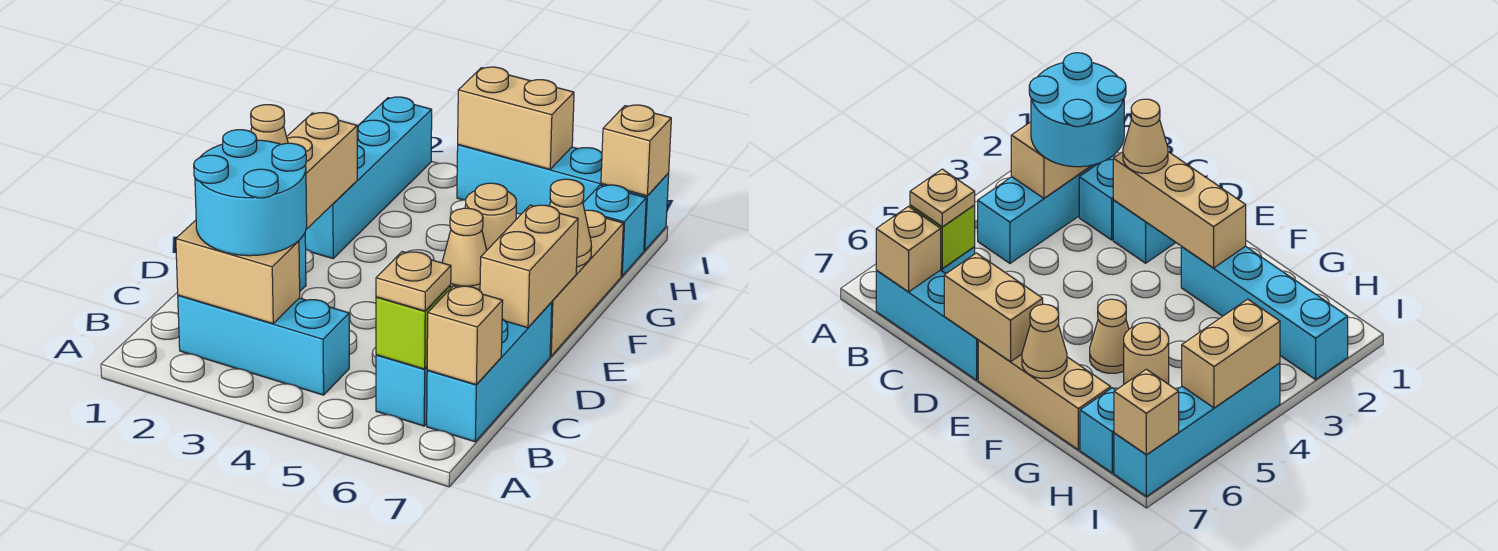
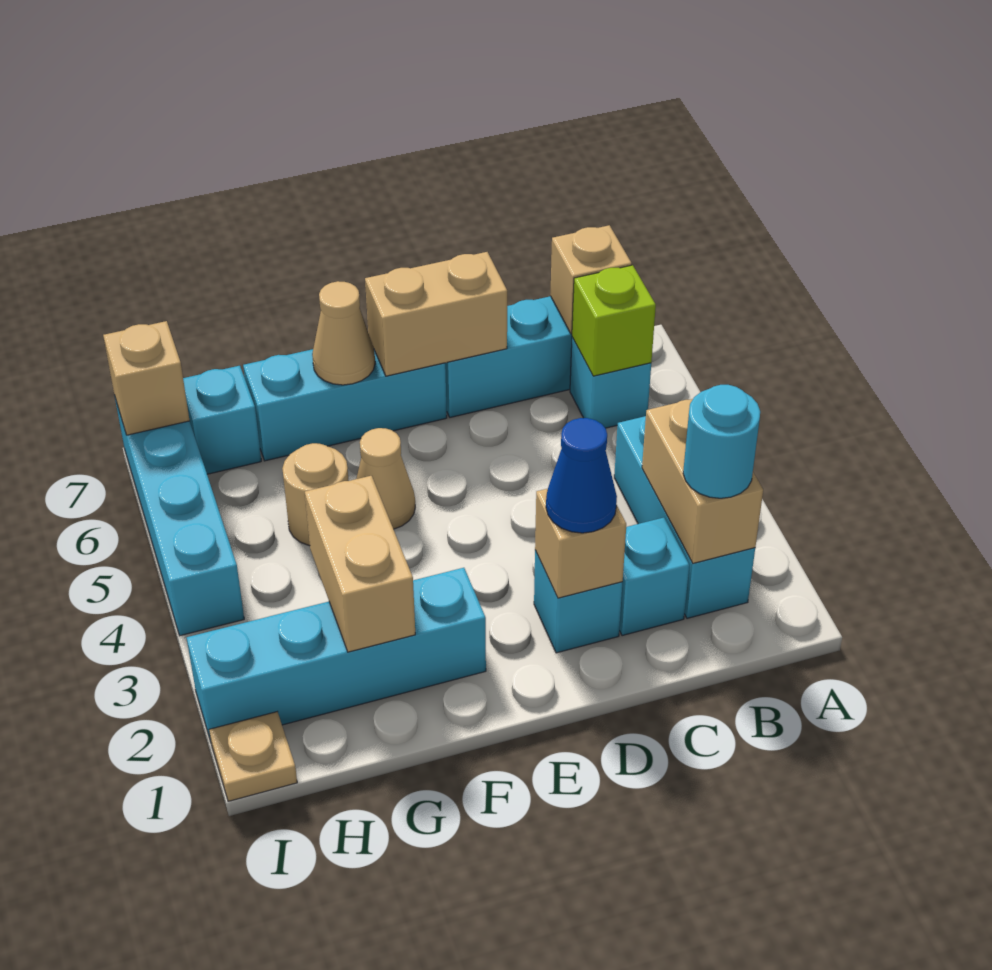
cyan 2x2 round brick [194,130,307,256] -> cyan 1x1 round brick [683,385,760,498]
tan 1x1 plate [376,252,451,311] -> tan 1x1 plate moved to [209,712,297,801]
tan 1x3 brick [287,113,357,229] -> tan 1x1 brick [535,489,626,598]
tan 1x1 cone [251,105,288,144] -> blue 1x1 cone [546,418,617,533]
tan 1x3 brick [550,210,623,356] -> cyan 1x3 brick [243,349,447,461]
tan 1x2 brick [458,67,574,169] -> tan 1x2 brick moved to [305,476,415,652]

